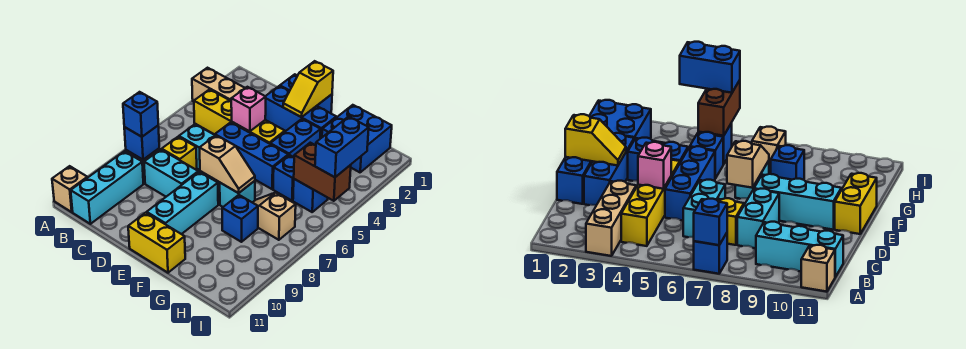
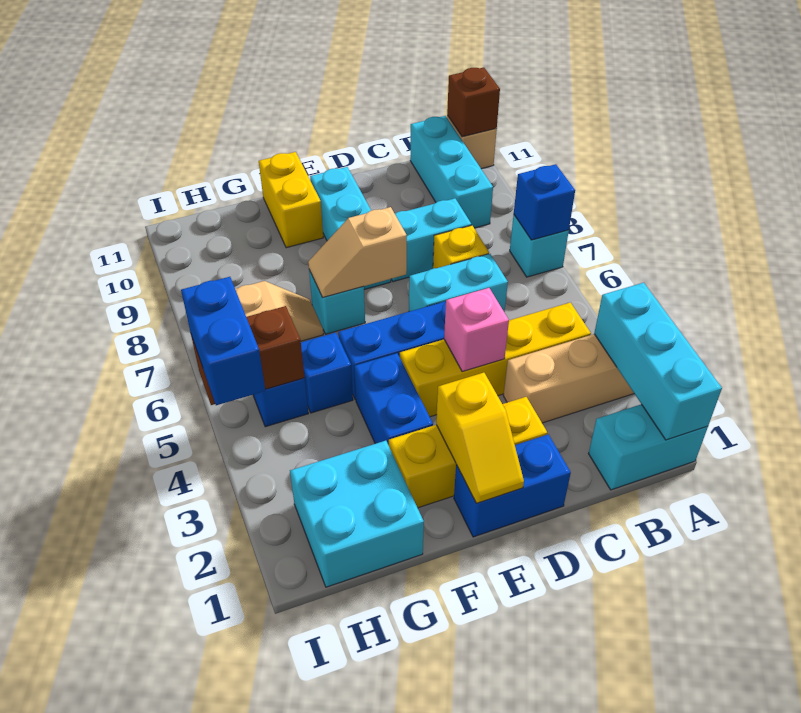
none -> cyan 1x2 brick [589,404,708,490]
none -> cyan 1x3 brick [594,283,722,440]
blue 1x1 brick [124,126,159,160] -> cyan 1x1 brick [510,215,569,277]
none -> brown 1x1 brick [447,67,500,137]
blue 1x3 brick [265,86,336,139] -> yellow 1x3 brick [389,397,547,508]
yellow 1x2 slope [283,61,333,117] -> yellow 1x2 slope turned to [436,373,524,503]
yellow 1x2 brick [128,213,185,273] -> yellow 1x2 brick turned to [259,152,323,248]
blue 2x2 brick [322,105,392,172] -> cyan 2x2 brick [290,441,424,587]
blue 1x1 brick [222,195,258,242] -> none

